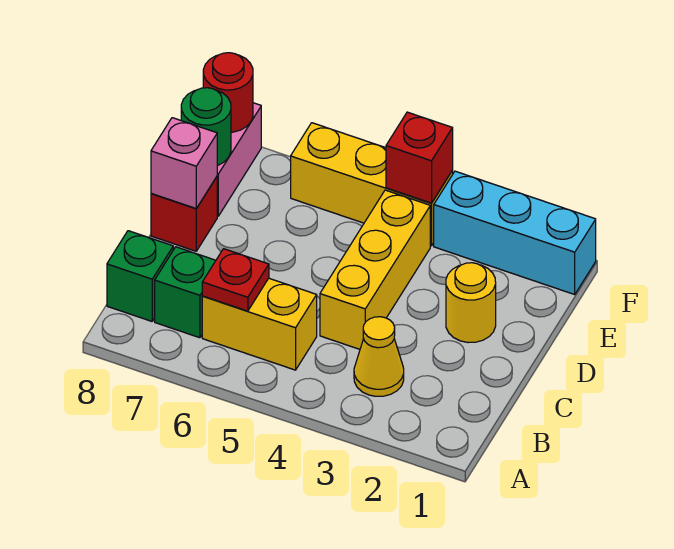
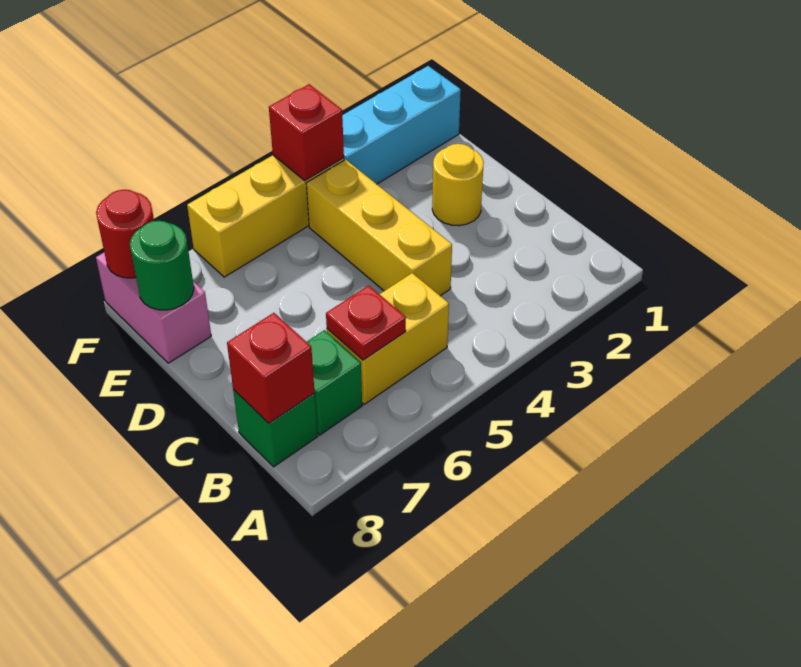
yellow 1x1 cone [354,317,404,396] -> none
red 1x1 brick [151,177,217,251] -> red 1x1 brick moved to [227,313,315,423]
pink 1x1 brick [151,118,217,209] -> none

